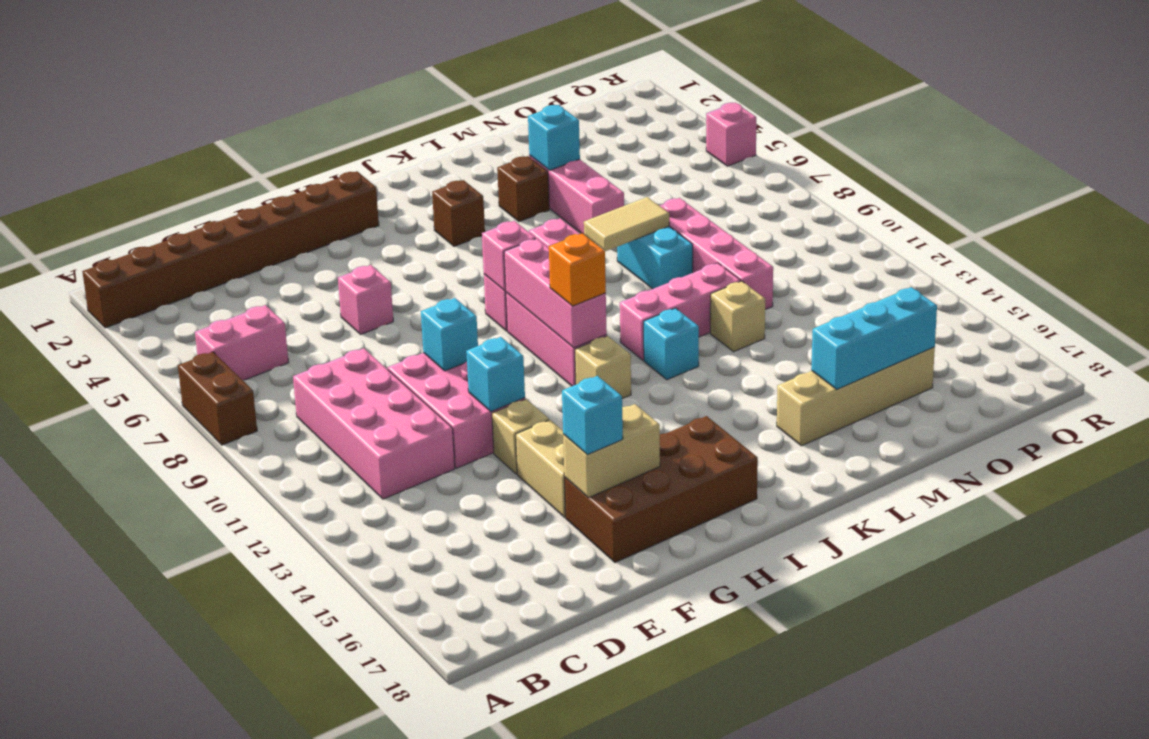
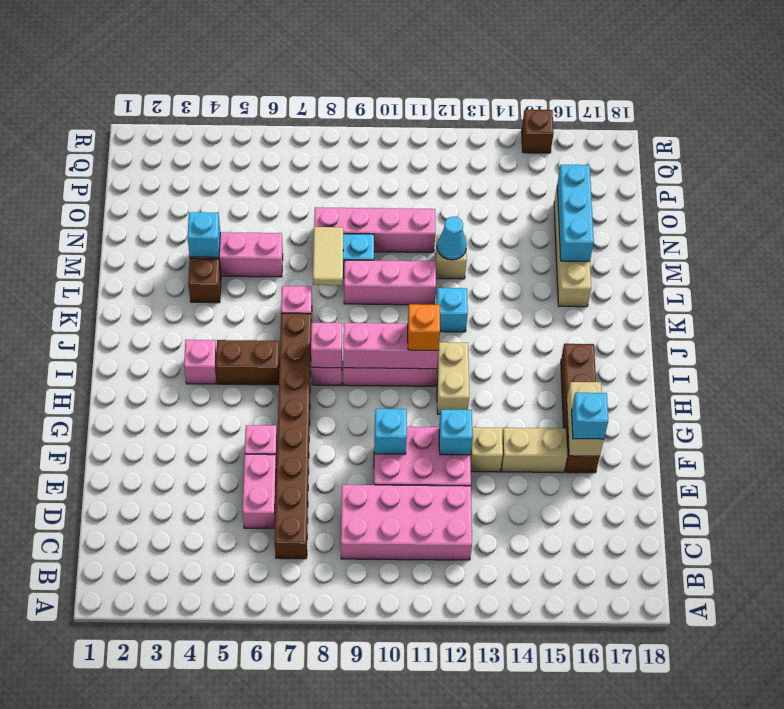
brown 1x8 brick [82,171,379,328] -> brown 1x8 brick moved to [275,313,311,559]
brown 1x2 brick [178,352,257,445] -> brown 1x2 brick moved to [216,340,280,385]
pink 1x2 brick [195,305,289,380] -> pink 1x2 brick moved to [243,454,277,528]
brown 2x4 brick [565,416,758,563] -> brown 1x4 brick [561,344,600,473]
tan 1x1 brick [575,336,631,399] -> tan 1x2 brick [437,342,469,414]
brown 1x1 brick [432,180,485,246] -> brown 1x1 brick moved to [522,110,554,153]
pink 1x3 brick [620,263,741,360] -> pink 1x3 brick turned to [344,260,436,305]
none -> cyan 1x1 cone [437,217,467,260]
pink 1x1 brick [706,103,756,166] -> pink 1x1 brick moved to [184,340,217,384]

